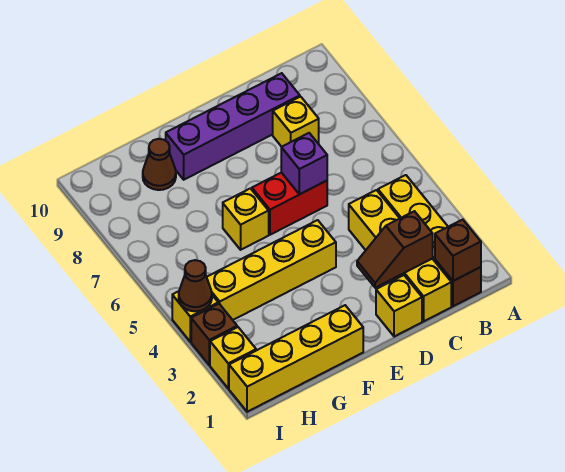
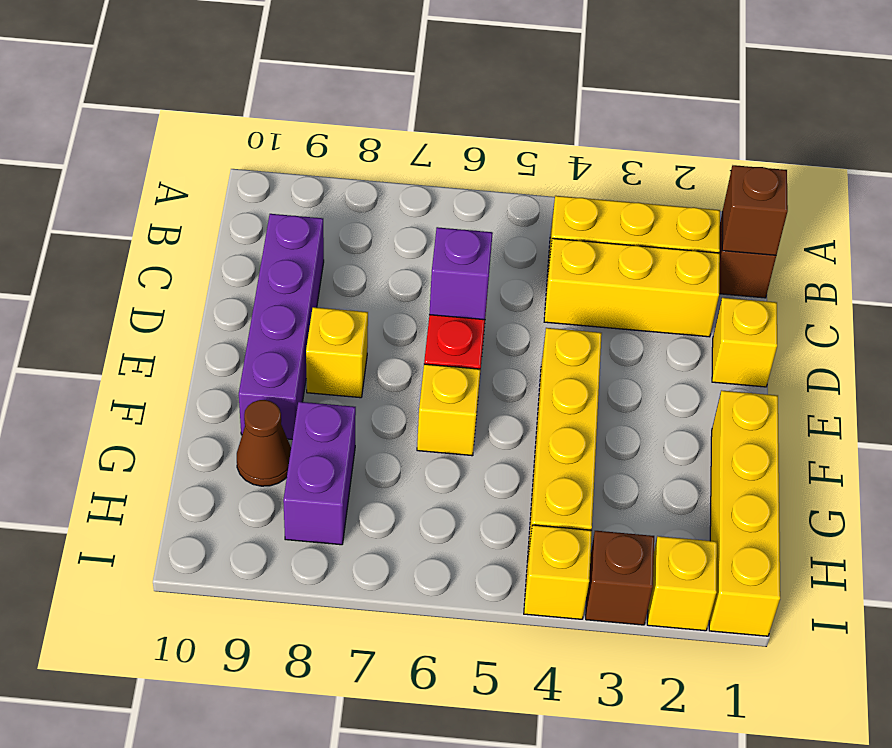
yellow 1x4 brick [349,190,451,321] -> yellow 1x3 brick [544,238,720,337]
brown 1x2 slope [357,211,433,288] -> none
yellow 1x1 brick [273,97,319,147] -> yellow 1x1 brick moved to [306,307,368,398]
none -> purple 1x2 brick [283,402,356,545]
brown 1x1 cone [179,260,212,311] -> none

